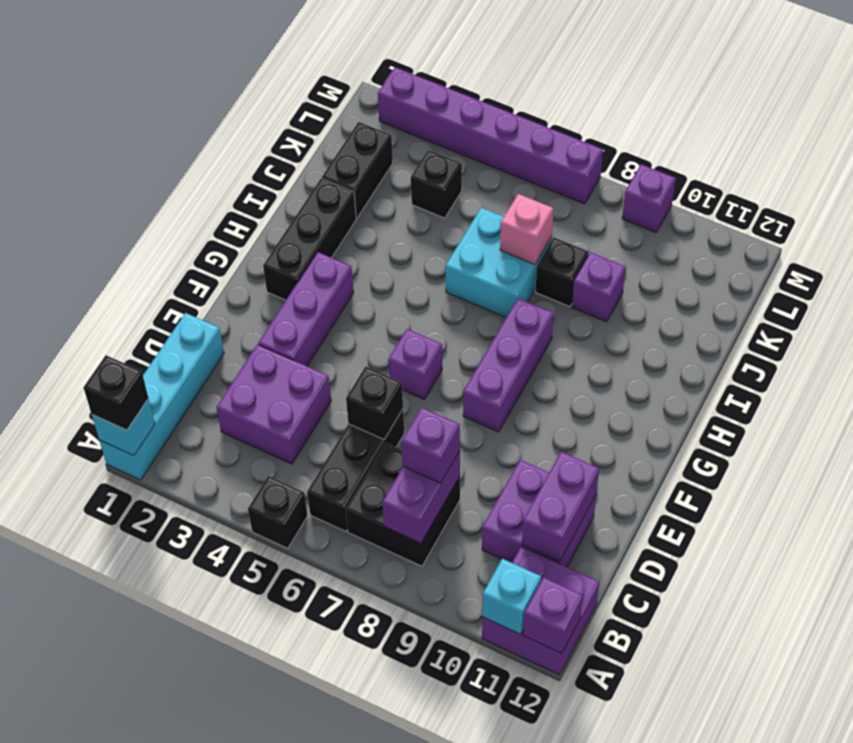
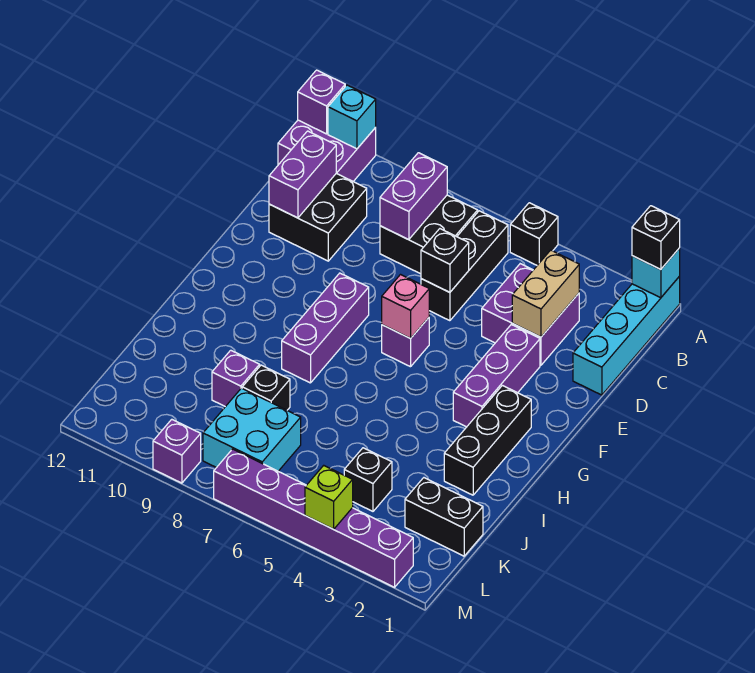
none -> tan 1x2 brick [512,250,579,337]
purple 1x1 brick [402,407,460,483] -> none
purple 2x2 brick [482,460,596,567] -> black 2x2 brick [269,173,367,261]
cyan 2x2 brick [445,208,552,318] -> cyan 2x2 brick moved to [203,388,301,471]
black 1x2 brick [322,122,393,218] -> black 1x2 brick turned to [405,478,483,556]
pink 1x1 brick [500,194,553,265] -> pink 1x1 brick moved to [382,275,429,338]
none -> lime 1x1 brick [305,465,353,529]

